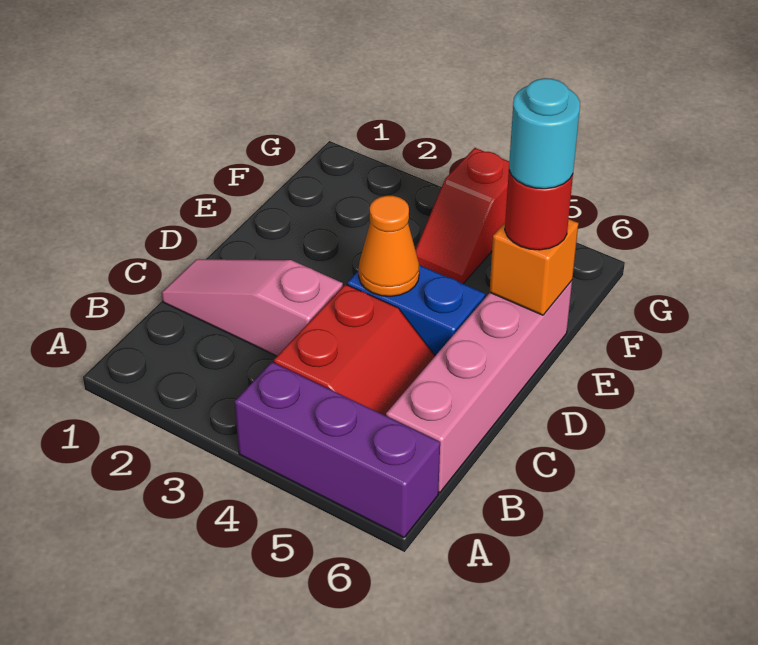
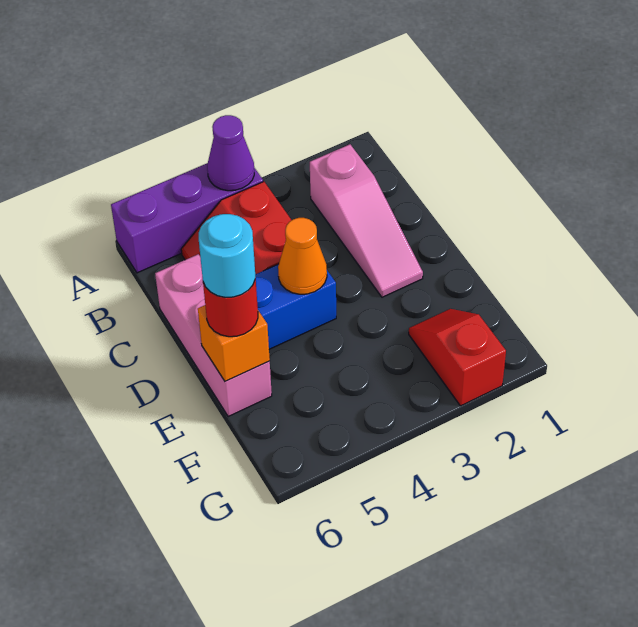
none -> purple 1x1 cone [207,115,254,191]
pink 1x4 brick [386,281,572,492] -> pink 1x3 brick [155,254,272,417]
pink 1x3 slope [161,259,343,356] -> pink 1x3 slope turned to [310,144,423,297]
red 1x2 slope [415,148,509,284] -> red 1x2 slope moved to [409,309,506,406]

